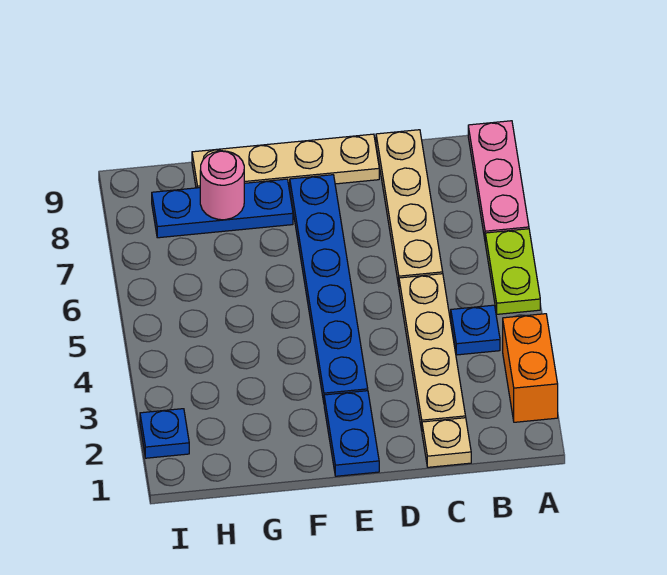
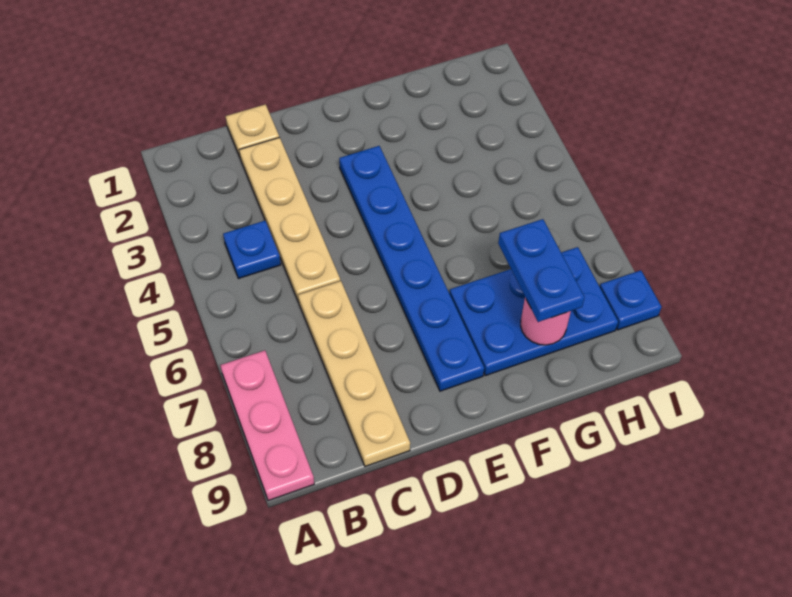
orange 1x2 brick [503,314,558,422] -> none
lime 1x2 plate [485,229,540,314] -> none
tan 1x4 plate [192,134,379,188] -> none
blue 1x2 plate [324,391,379,476] -> blue 1x2 plate moved to [498,219,584,322]
blue 1x3 plate [152,179,293,238] -> blue 2x3 plate [449,247,618,376]
blue 1x1 plate [140,409,189,458] -> blue 1x1 plate moved to [600,270,662,330]

